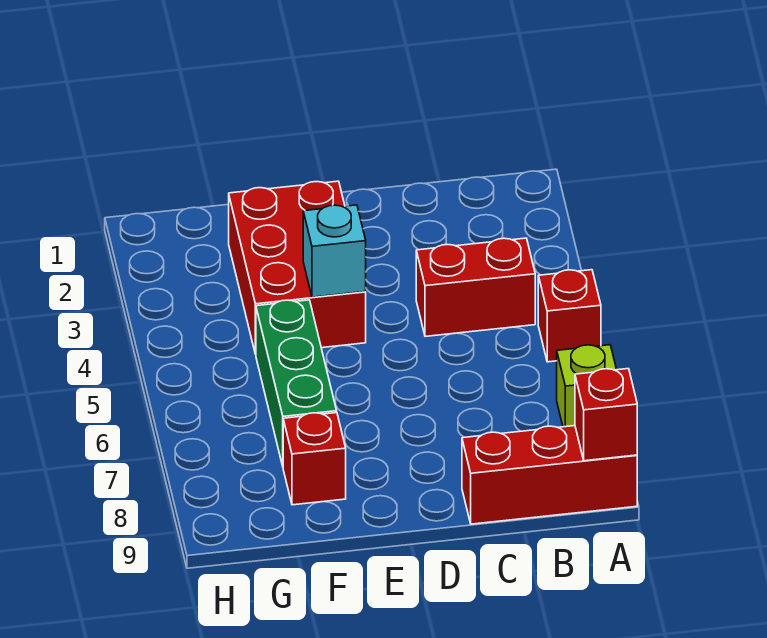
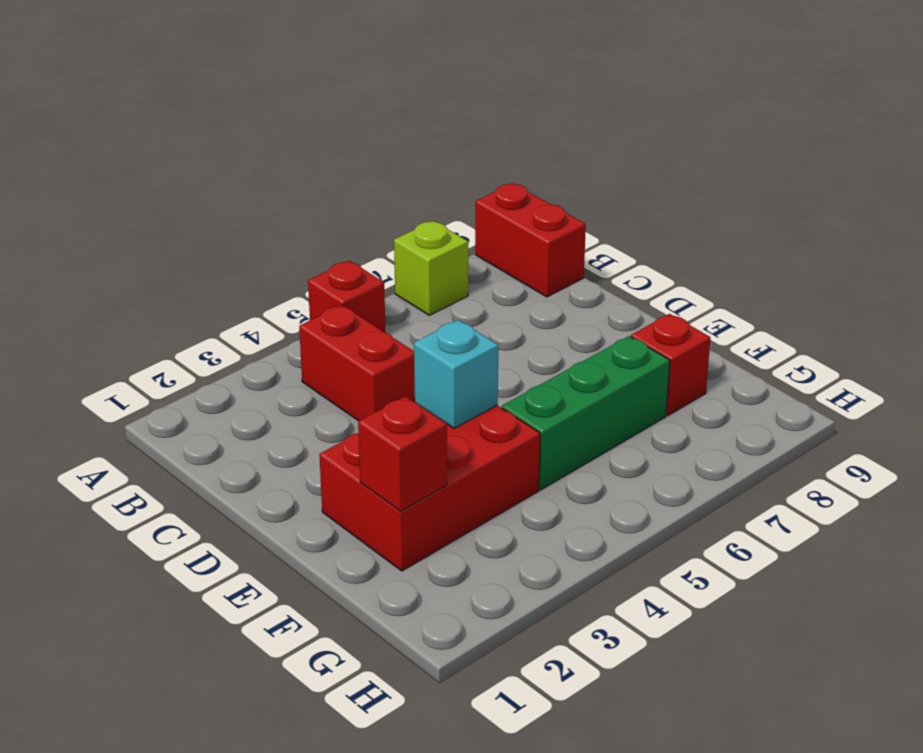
red 1x3 brick [462,426,637,524] -> red 1x2 brick [475,183,586,297]
red 1x1 brick [575,369,637,461] -> red 1x1 brick moved to [358,396,447,511]

